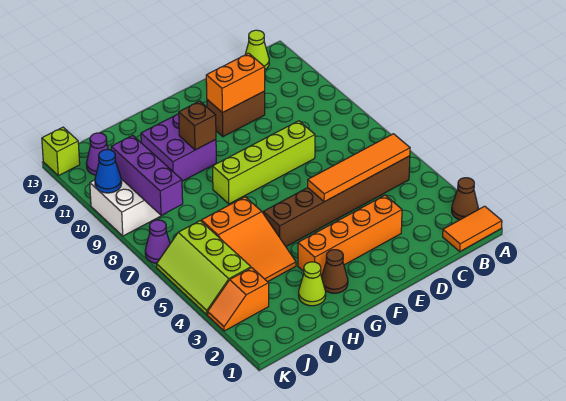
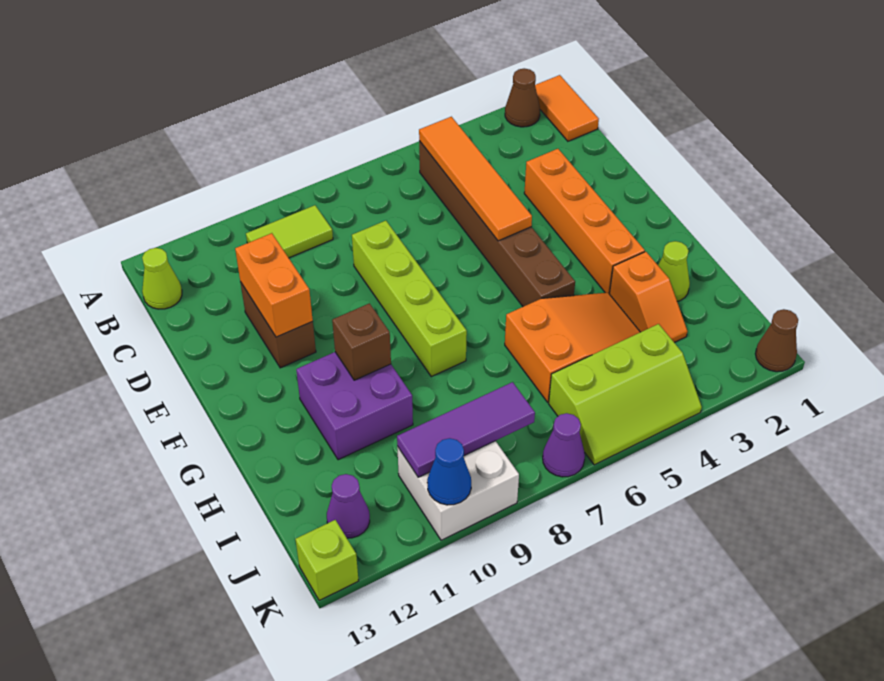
none -> lime 1x2 tile [246,205,333,258]
brown 1x1 cone [322,250,348,293] -> brown 1x1 cone moved to [755,309,798,372]
orange 1x2 slope [208,268,269,331] -> orange 1x2 slope moved to [610,252,687,342]
purple 1x3 brick [111,135,183,215] -> purple 1x3 tile [397,382,535,477]

